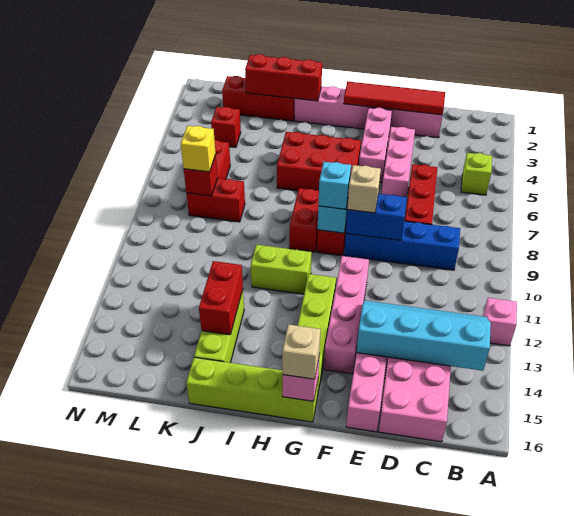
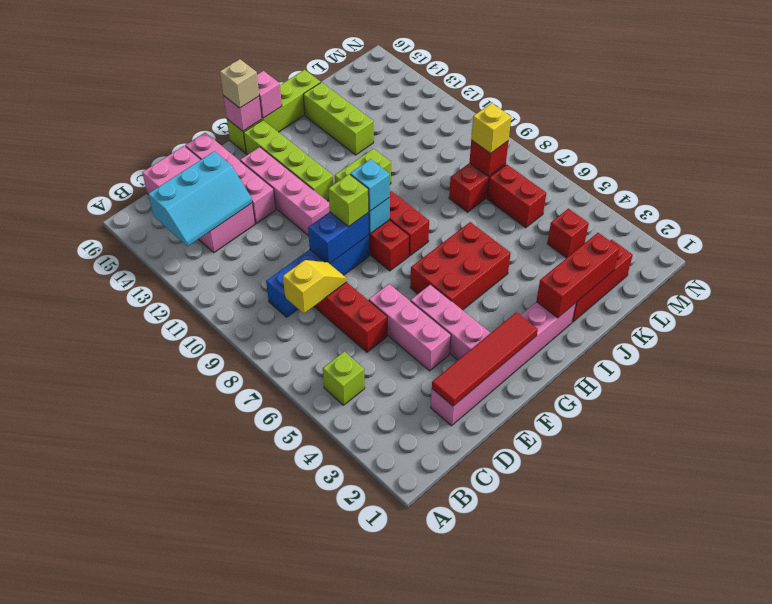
pink 1x1 brick [483,298,517,346] -> pink 1x1 brick moved to [257,71,282,118]
cyan 2x4 slope [356,300,491,371] -> cyan 2x3 slope [148,151,252,246]
none -> yellow 1x2 slope [283,260,347,314]
tan 1x1 brick [347,165,381,213] -> lime 1x1 brick [328,174,369,227]
red 1x2 brick [199,261,243,335] -> none

